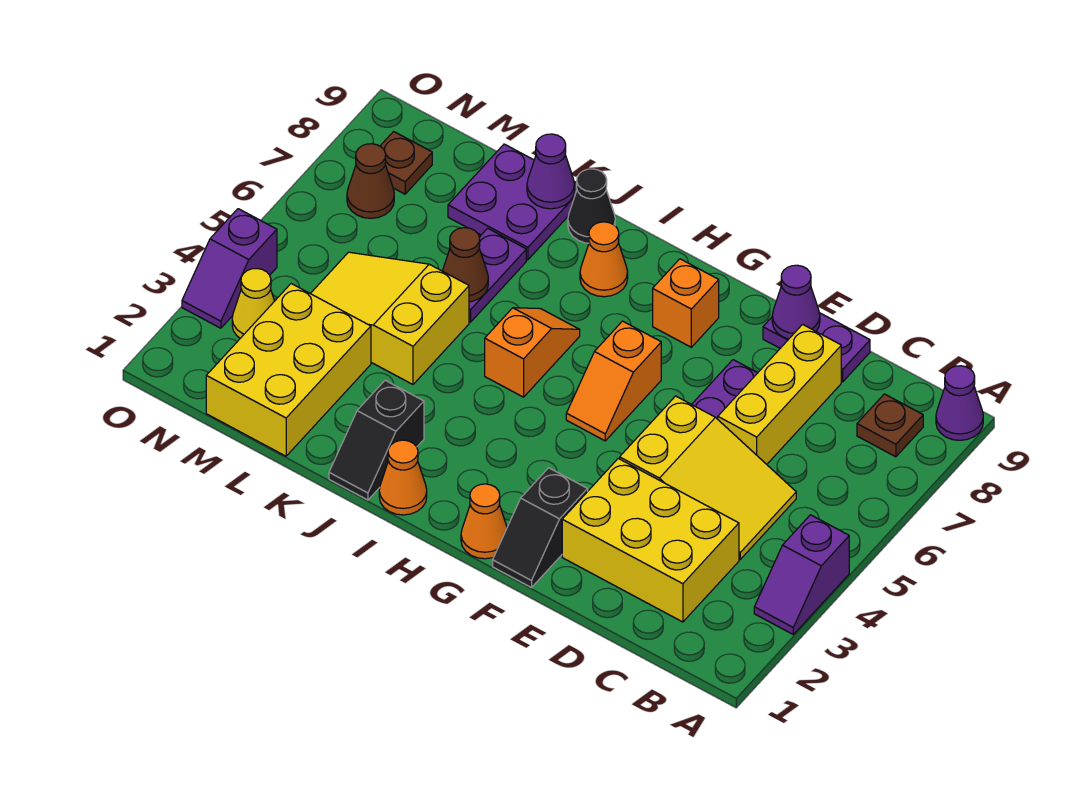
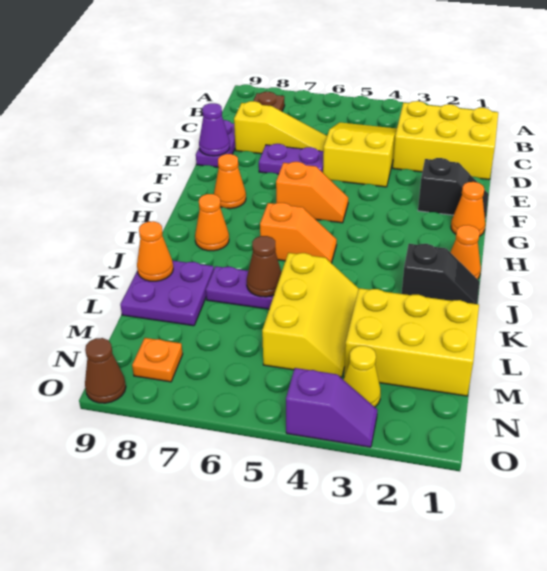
purple 1x2 slope [754,515,849,634] -> none
purple 1x1 cone [936,366,983,440] -> none
yellow 2x3 brick [562,459,739,622] -> yellow 2x3 brick turned to [393,101,498,179]
yellow 1x3 brick [718,324,841,464] -> yellow 1x3 slope [234,101,327,154]
orange 1x1 brick [653,259,719,347] -> orange 1x1 cone [214,154,246,209]
orange 1x2 slope [485,308,580,397] -> orange 1x2 slope turned to [260,203,337,263]
black 1x1 cone [568,169,615,243] -> none
yellow 2x3 slope [310,252,469,384] -> yellow 2x3 slope turned to [262,253,359,377]
purple 1x1 cone [527,134,575,209] -> orange 1x1 cone [137,221,173,281]
brown 1x1 cone [347,144,394,218] -> brown 1x1 cone moved to [85,338,126,403]
brown 1x1 plate [380,132,432,194] -> orange 1x1 plate [132,338,183,382]

